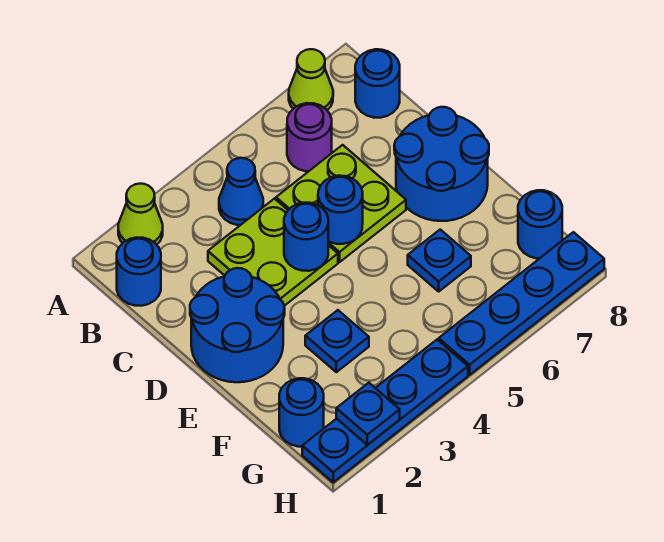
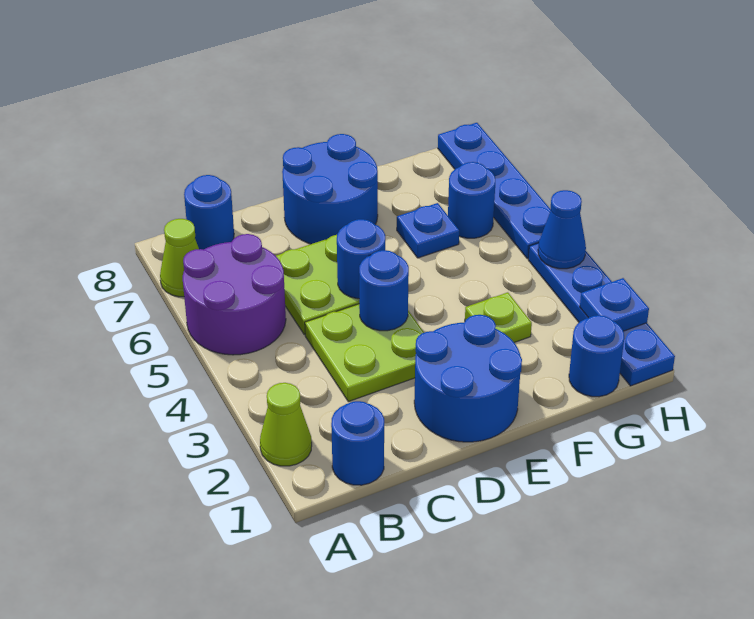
blue 1x1 cone [219,158,263,225] -> blue 1x1 cone moved to [538,190,586,269]
purple 1x1 round brick [287,103,332,171] -> purple 2x2 round brick [183,234,286,355]
blue 1x1 plate [305,310,369,372] -> lime 1x1 plate [465,292,532,343]
blue 1x1 round brick [518,190,562,258] -> blue 1x1 round brick moved to [448,162,495,238]

